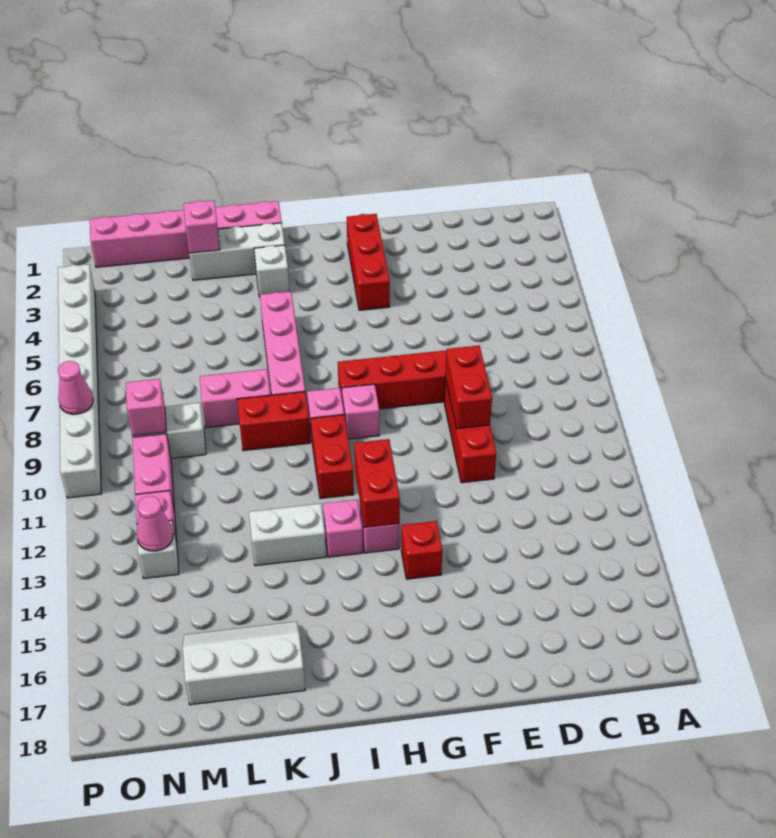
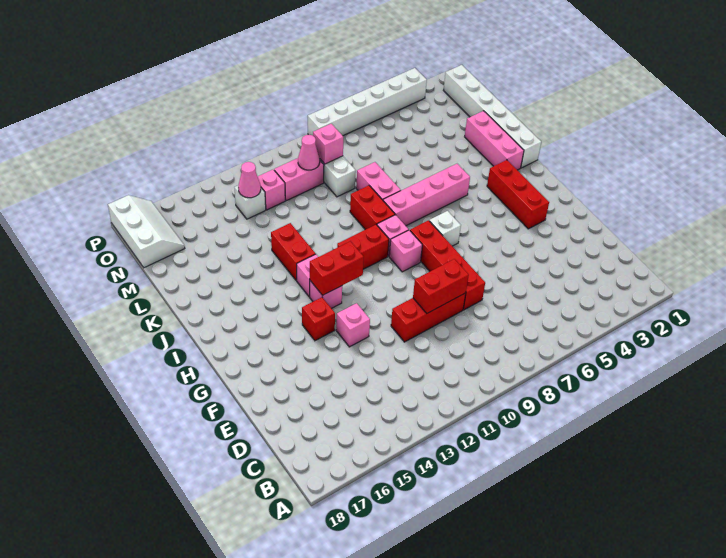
red 1x3 brick [347,214,390,310] -> red 1x3 brick turned to [487,160,549,229]
pink 1x6 brick [90,201,282,267] -> white 1x6 brick [443,65,541,168]
white 1x3 brick [189,223,285,280] -> pink 1x3 brick [465,111,524,170]
white 1x1 brick [254,245,290,297] -> white 1x1 brick moved to [429,211,461,246]
white 1x2 brick [249,504,326,566] -> red 1x2 brick [271,223,316,280]
white 2x3 slope [183,621,305,705] -> white 2x3 slope moved to [108,195,185,268]
pink 1x1 brick [184,201,220,253] -> pink 1x1 brick moved to [336,303,370,347]
white 1x8 brick [58,264,101,498] -> white 1x6 brick [308,68,427,136]
pink 1x1 cone [58,361,93,414] -> pink 1x1 cone moved to [298,135,320,170]

